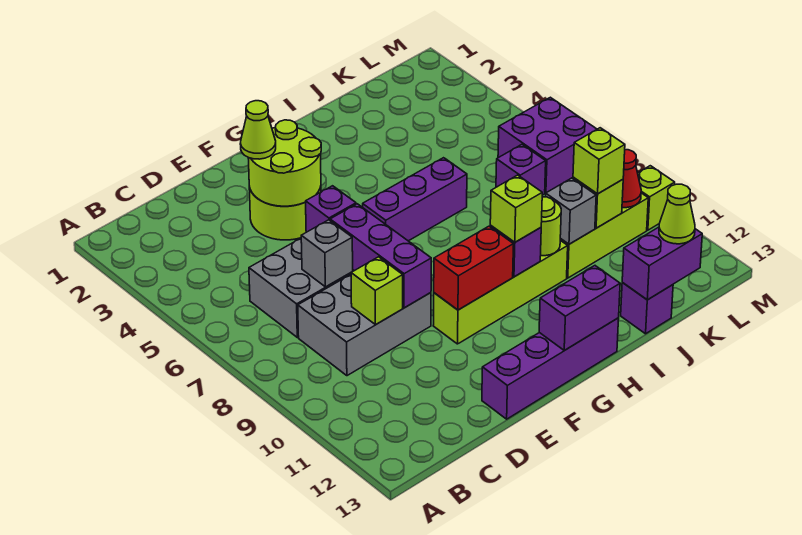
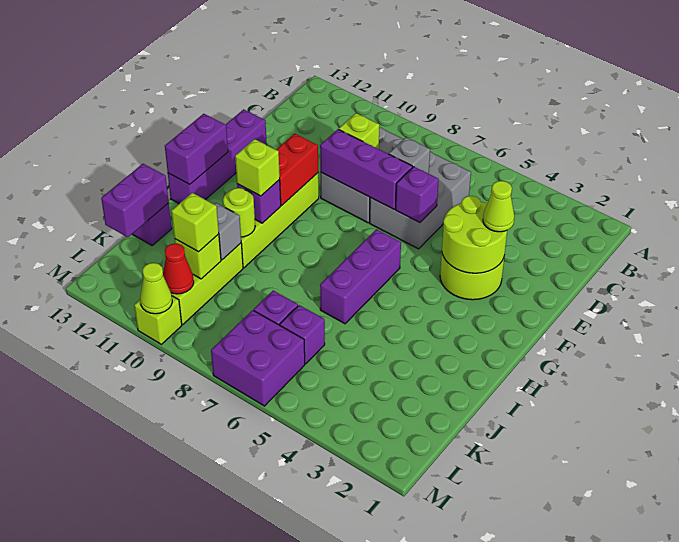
none -> purple 1x1 brick [280,305,325,364]
lime 1x1 cone [659,184,695,244] -> lime 1x1 cone moved to [140,263,172,314]

